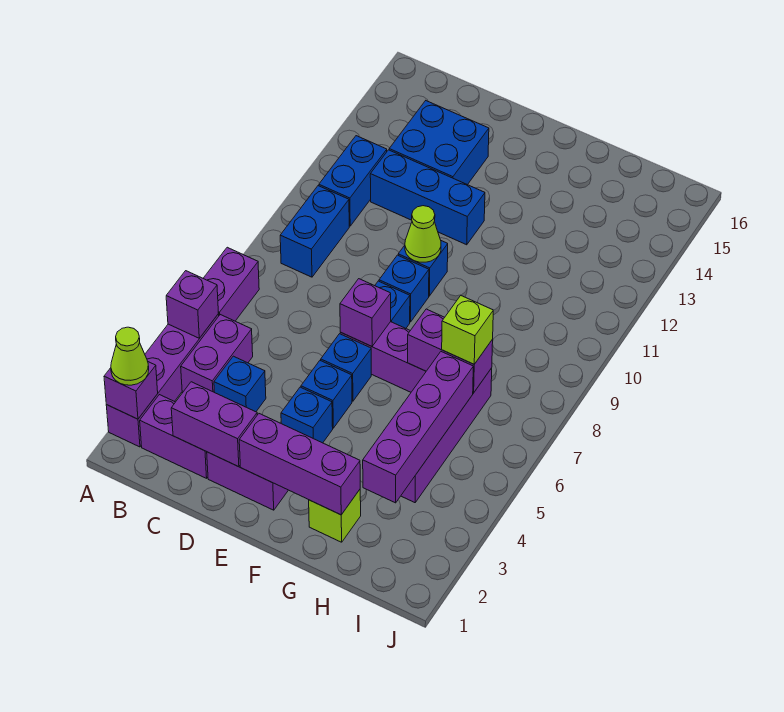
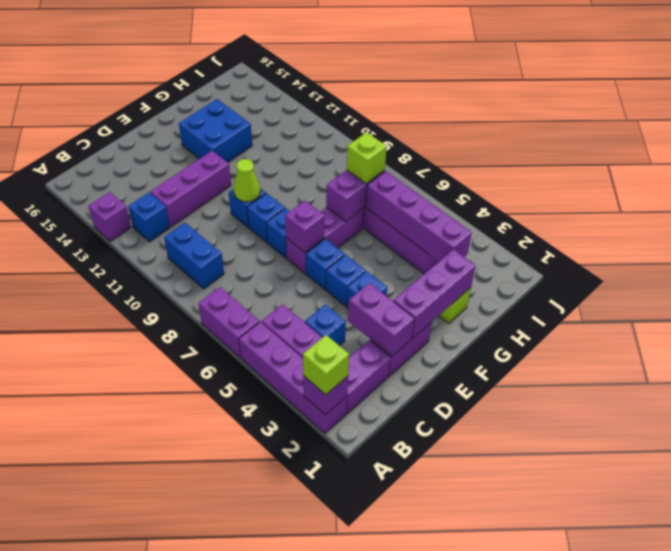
lime 1x1 cone [111,327,149,385] -> lime 1x1 brick [303,335,349,395]
purple 1x1 brick [166,271,218,338] -> purple 1x1 brick moved to [89,192,131,242]
blue 1x2 brick [319,136,387,226] -> blue 1x1 brick [128,193,170,242]
purple 1x2 brick [171,382,257,467] -> purple 1x2 brick turned to [348,283,415,356]
blue 1x3 brick [370,150,485,245] -> purple 1x3 brick [150,151,231,227]
blue 2x2 brick [389,101,489,185] -> blue 2x2 brick moved to [179,99,252,163]

